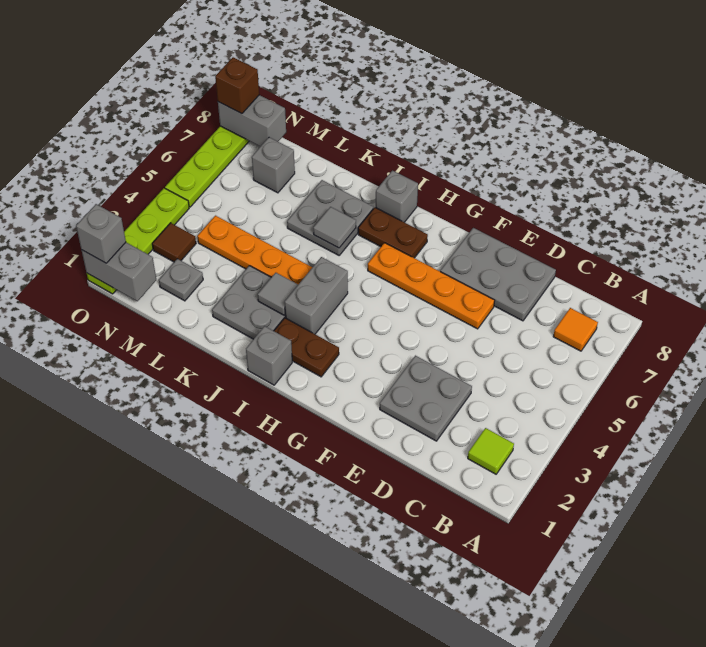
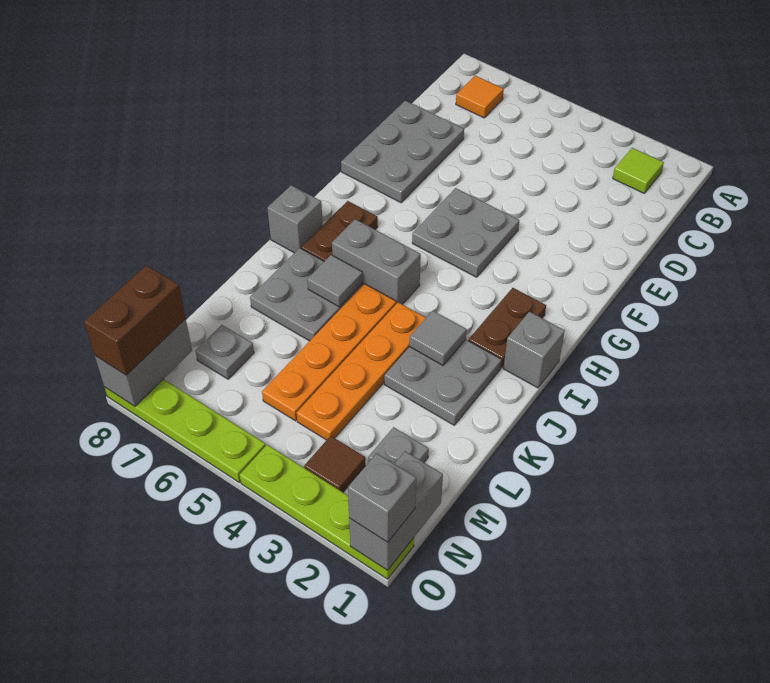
grey 2x2 plate [380,356,472,441] -> grey 2x2 plate moved to [412,188,519,277]
orange 1x4 plate [368,243,495,329] -> orange 1x4 plate moved to [262,284,396,421]
grey 1x2 brick [285,257,348,334] -> grey 1x2 brick moved to [332,219,421,304]
grey 1x1 brick [252,137,295,193] -> grey 1x1 plate [195,325,254,379]
brown 1x1 brick [215,57,259,114] -> brown 1x2 brick [84,265,186,375]

